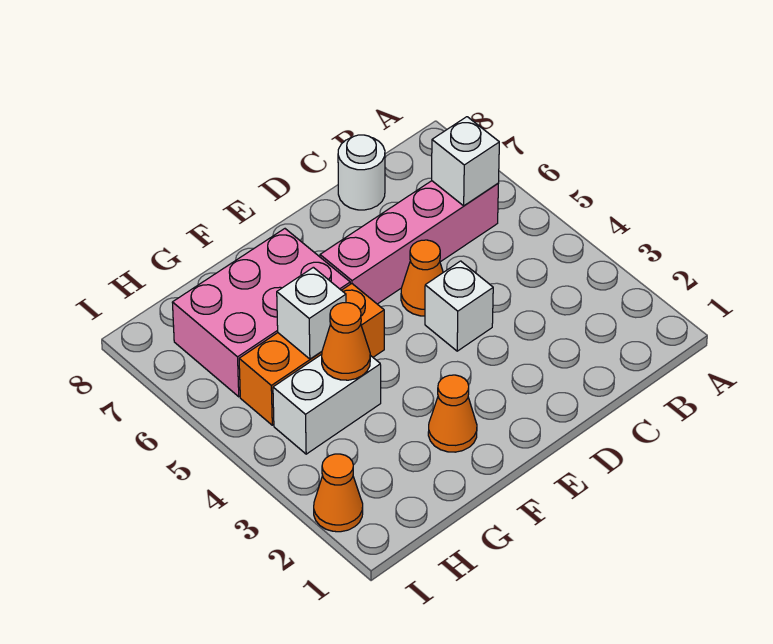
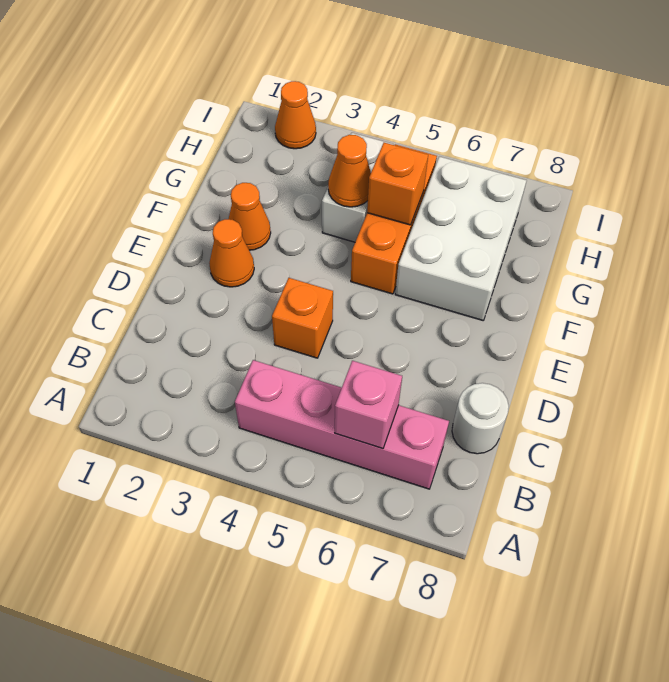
pink 1x4 brick [320,181,498,304] -> pink 1x4 brick turned to [235,360,449,489]
white 1x1 brick [432,117,499,206] -> pink 1x1 brick [335,361,402,449]
white 1x1 brick [425,261,493,351] -> orange 1x1 brick [272,278,333,358]
orange 1x1 cone [401,240,443,316] -> orange 1x1 cone moved to [209,219,254,287]
pink 2x3 brick [172,229,350,397] -> white 2x3 brick [395,156,527,320]
white 1x1 brick [277,267,346,359] -> orange 1x1 brick [367,143,428,225]

